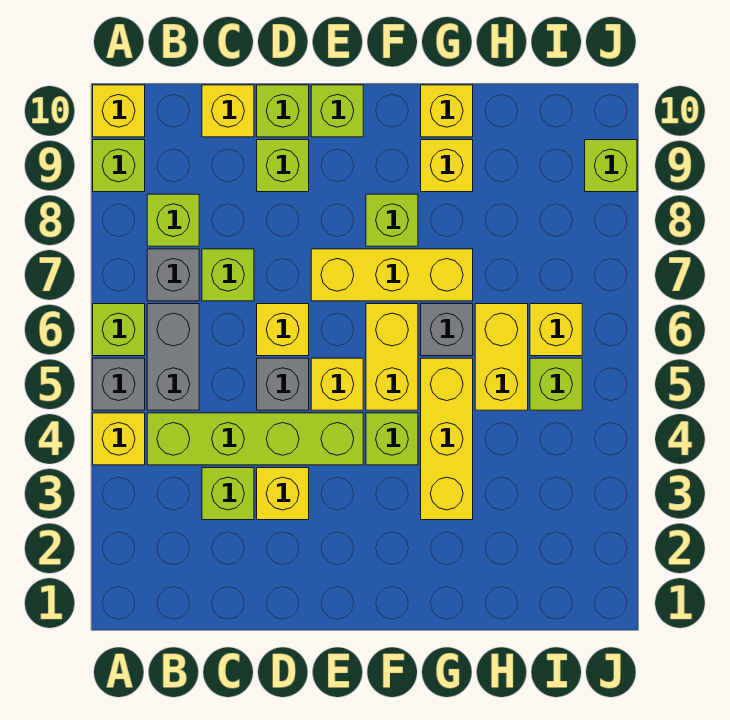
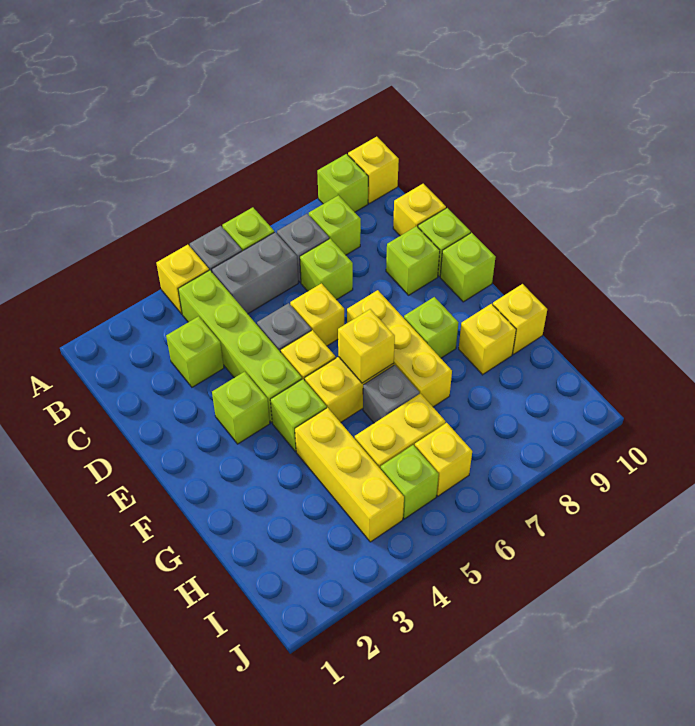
yellow 1x1 brick [257,468,309,520] -> yellow 1x1 brick moved to [338,309,395,383]
yellow 1x3 brick [421,358,473,520] -> yellow 1x3 brick turned to [295,408,404,542]
lime 1x1 brick [585,140,637,192] -> lime 1x1 brick moved to [212,372,270,444]

